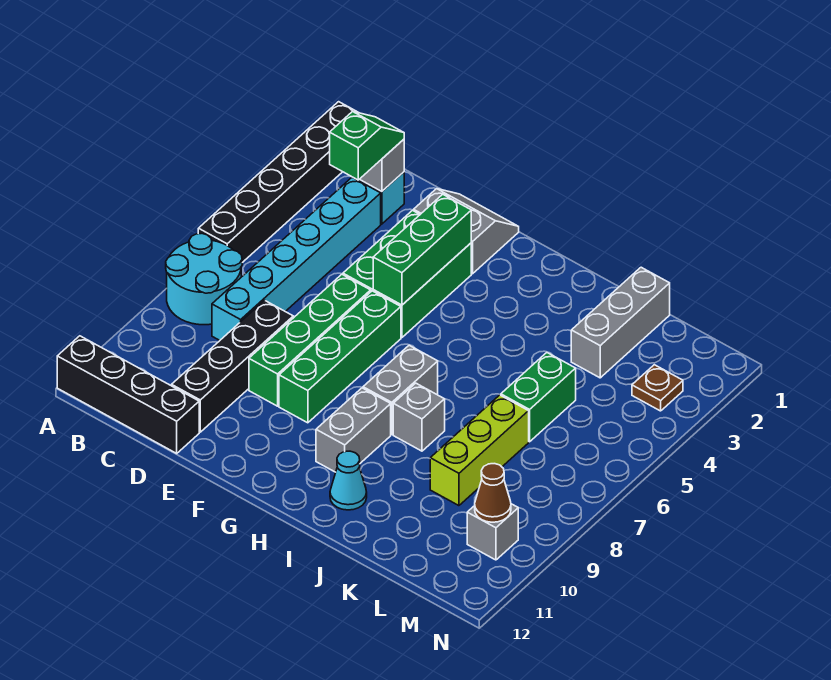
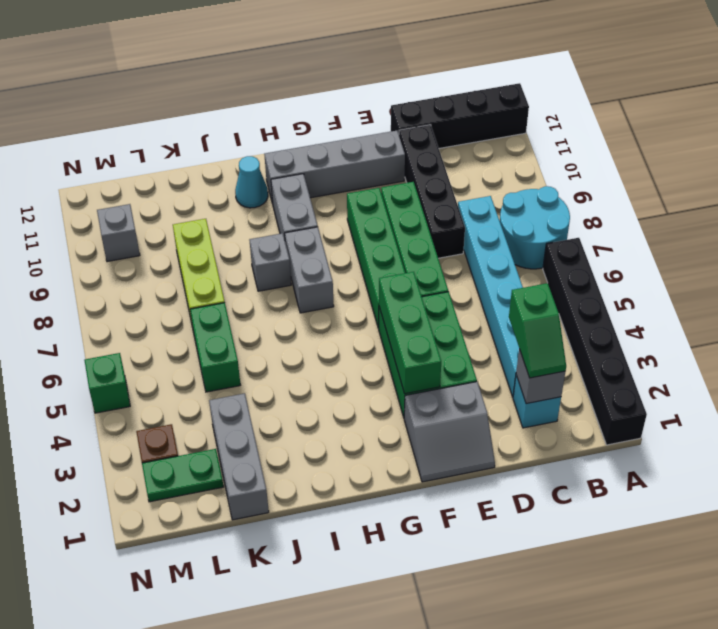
none -> grey 1x4 brick [264,131,405,203]
none -> green 1x2 plate [142,449,223,502]
brown 1x1 cone [475,464,511,522] -> none
none -> green 1x1 brick [84,353,130,413]

